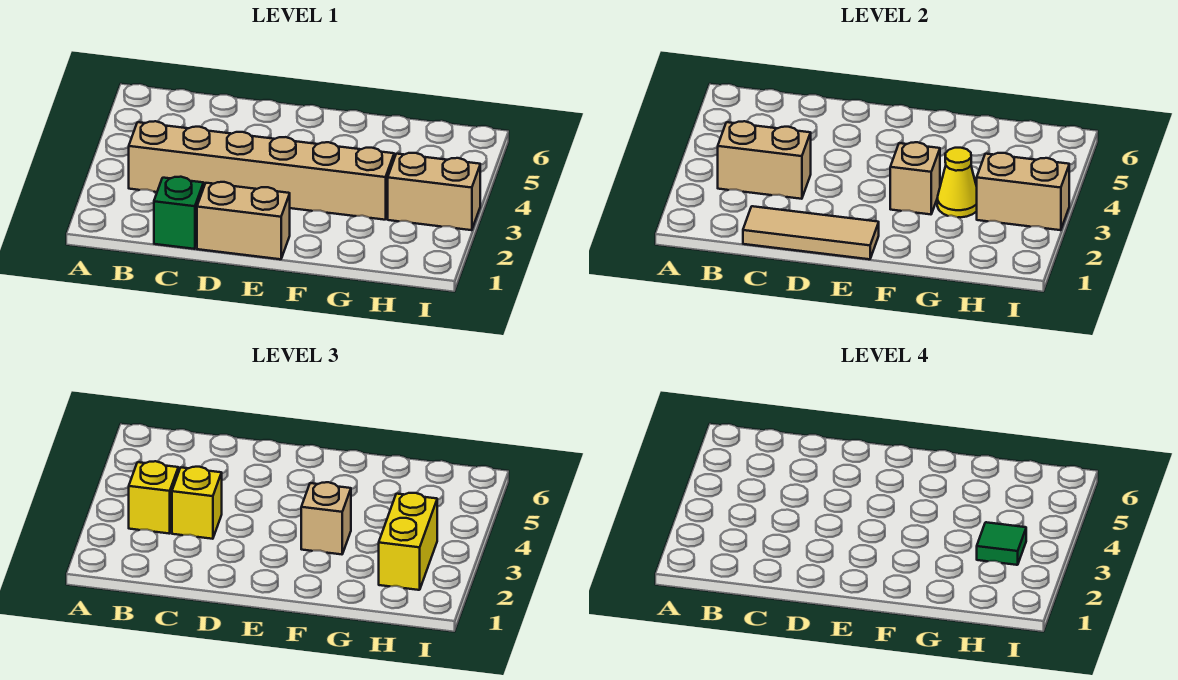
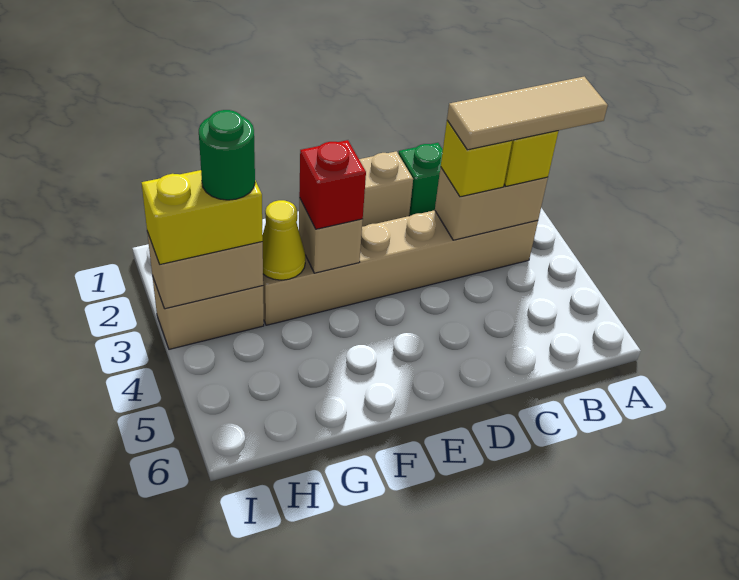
tan 1x3 tile [743,206,879,259] -> tan 1x3 tile moved to [447,77,608,150]
tan 1x1 brick [301,482,351,554] -> red 1x1 brick [299,140,366,229]
yellow 1x2 brick [379,493,437,590] -> yellow 1x2 brick turned to [142,170,263,264]
green 1x1 tile [977,522,1026,565] -> green 1x1 round brick [199,110,255,200]

